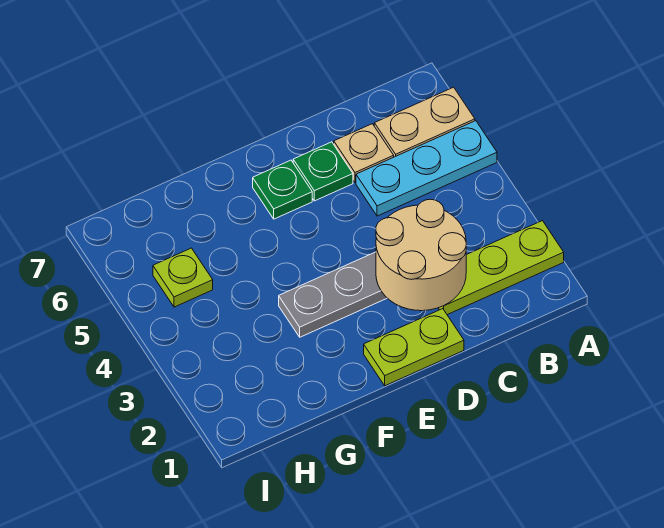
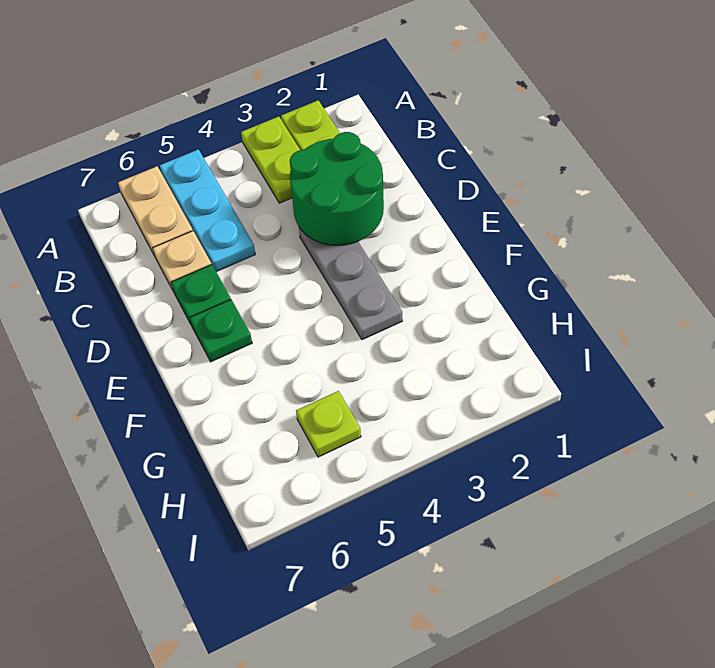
tan 2x2 round brick [376,199,466,311] -> green 2x2 round brick [290,132,384,245]
lime 1x2 plate [364,309,464,386] -> lime 1x2 plate moved to [241,117,300,203]

